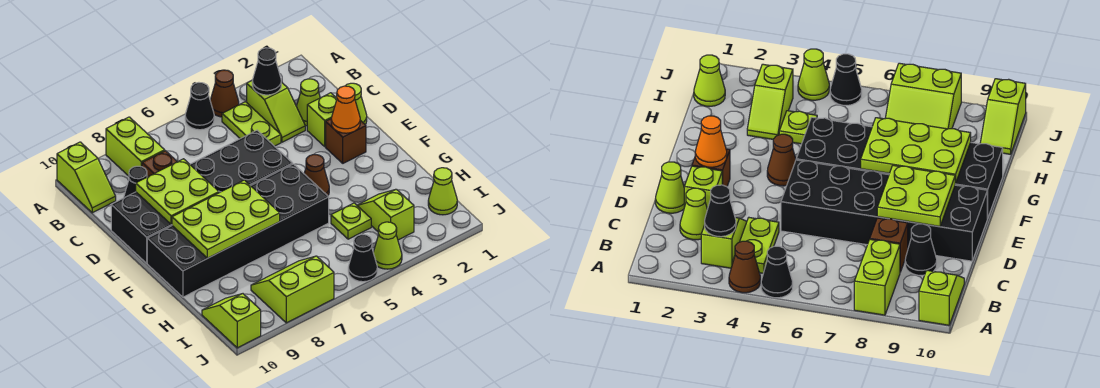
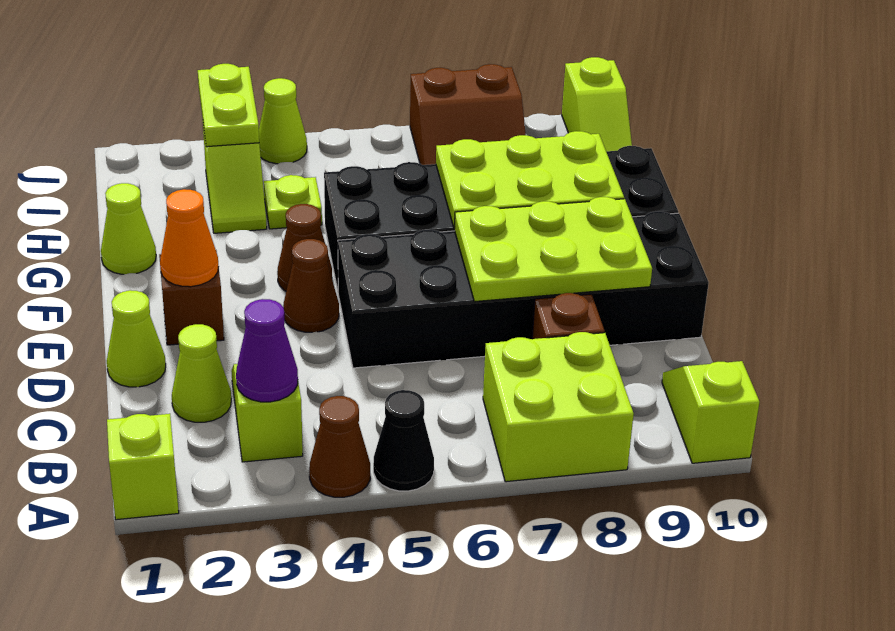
lime 1x2 brick [106,117,165,176] -> lime 2x2 brick [483,332,634,482]
black 1x1 cone [252,48,281,95] -> purple 1x1 cone [236,299,298,402]
lime 1x2 plate [222,102,281,146] -> lime 1x2 plate moved to [198,64,259,147]
black 1x1 cone [124,166,147,198] -> none
lime 1x1 brick [307,93,337,146] -> lime 1x1 brick moved to [107,414,179,520]
lime 2x2 plate [136,159,219,225] -> lime 2x3 plate [454,197,652,302]
none -> brown 1x1 cone [283,239,339,332]
lime 1x1 cone [428,168,457,215] -> lime 1x1 cone moved to [101,183,156,274]
lime 2x2 slope [251,256,334,323] -> brown 2x2 slope [410,64,526,165]
black 1x1 cone [348,235,377,282] -> none

